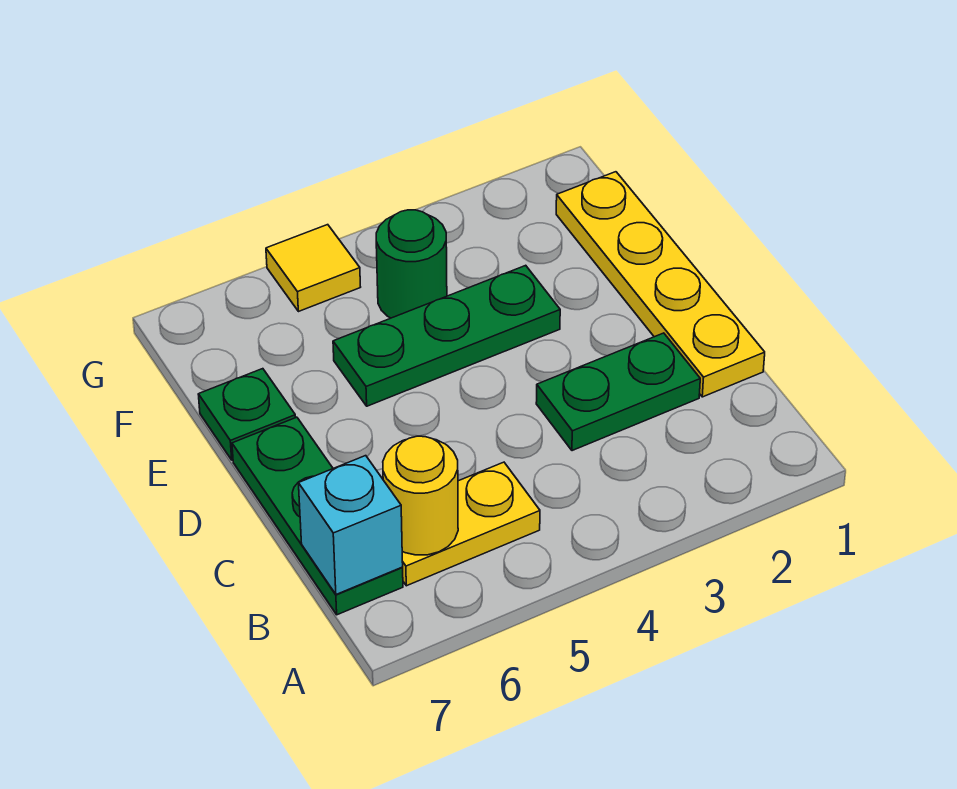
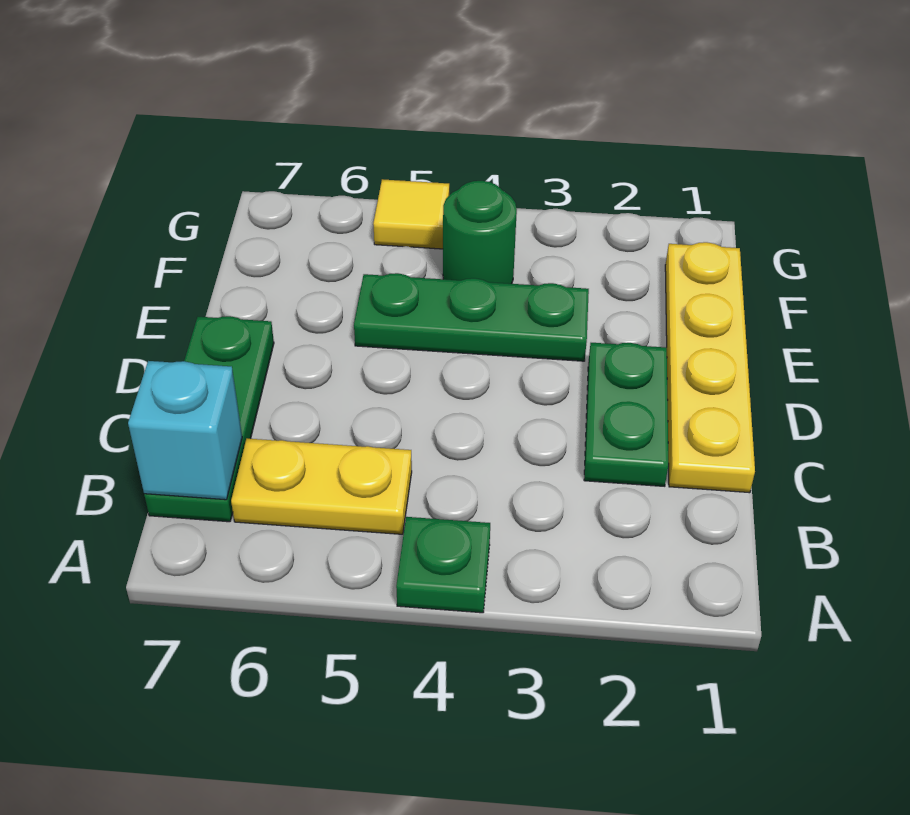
yellow 1x1 round brick [383,436,458,555] -> none
green 1x2 plate [536,333,700,451] -> green 1x2 plate turned to [584,343,669,486]
green 1x1 plate [198,369,296,460] -> green 1x1 plate moved to [396,517,490,613]

